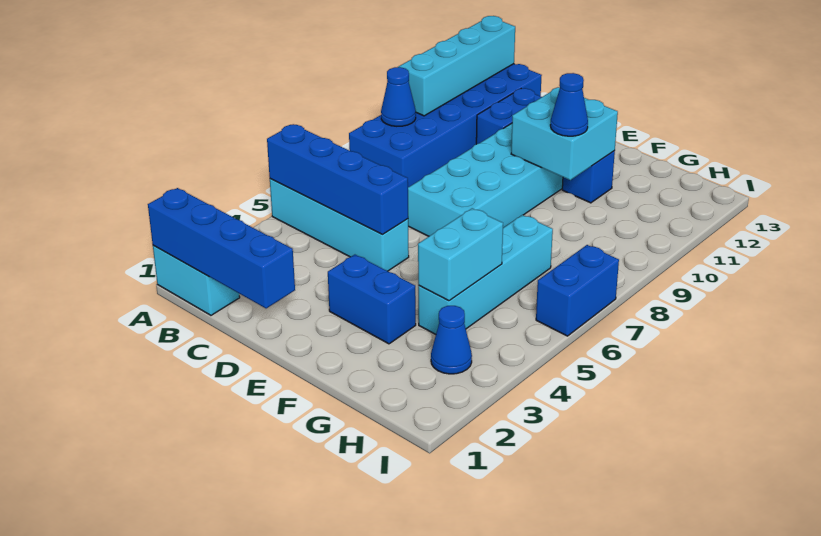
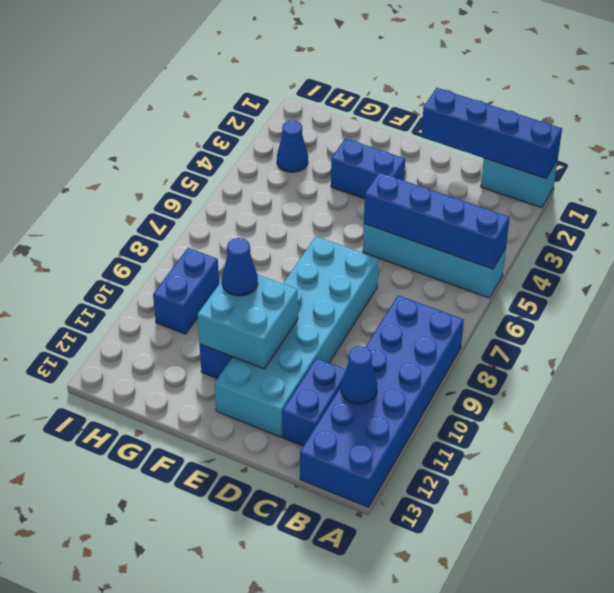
blue 1x1 cone [381,67,416,126] -> blue 1x1 cone moved to [341,346,377,404]
cyan 1x4 brick [398,16,515,116] -> none
cyan 1x4 brick [418,215,553,334] -> none
cyan 1x2 brick [418,208,503,301] -> none
blue 1x2 brick [536,245,619,336] -> blue 1x2 brick moved to [153,248,219,334]

